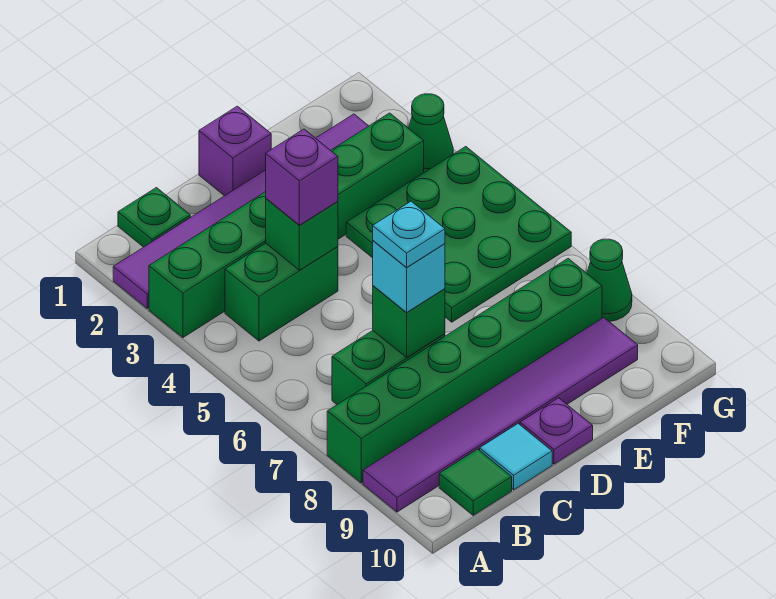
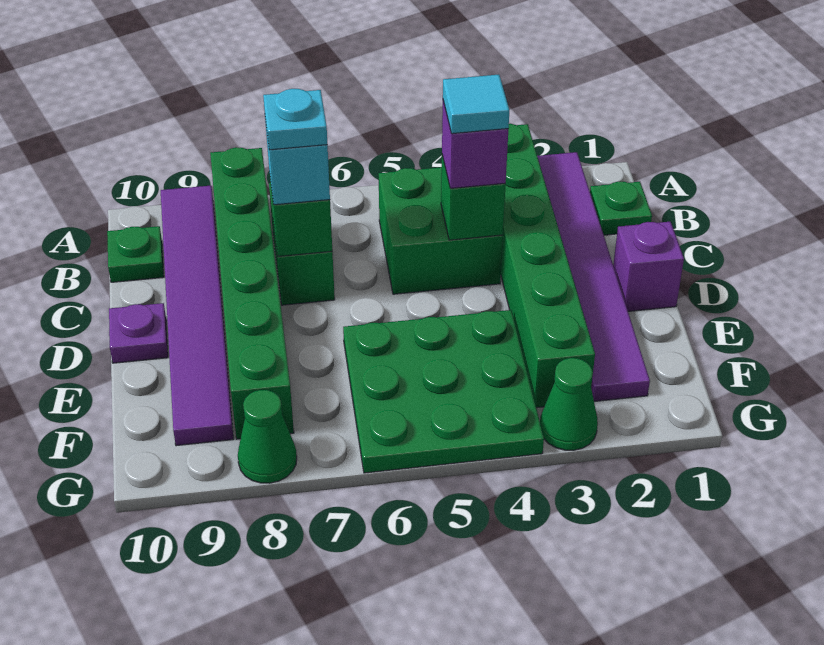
green 1x2 brick [225,243,338,341] -> green 2x2 brick [379,167,503,294]
green 1x1 tile [439,449,512,515] -> green 1x1 plate [107,226,164,282]
cyan 1x1 tile [480,424,552,490] -> cyan 1x1 tile moved to [443,75,509,134]

